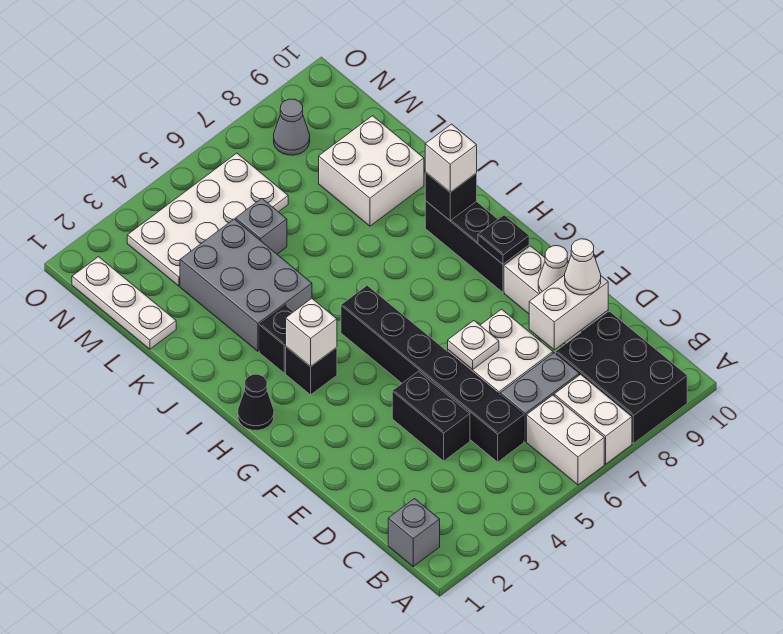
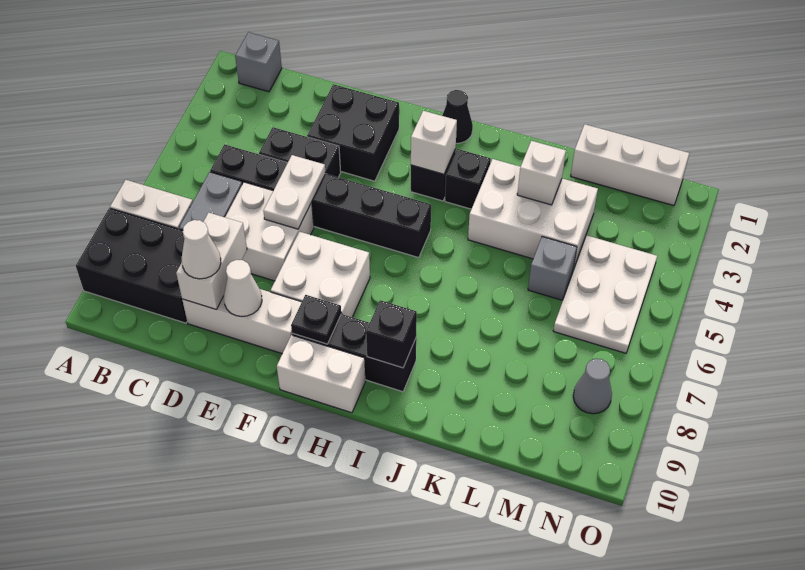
white 1x2 brick [527,395,604,485] -> white 1x2 brick moved to [277,335,366,413]
none -> black 2x2 brick [307,84,399,181]
white 1x1 plate [448,321,499,370] -> white 1x2 plate [263,155,326,229]
white 1x1 brick [425,124,477,192] -> white 1x1 brick moved to [517,141,566,205]
grey 2x3 brick [180,219,312,351] -> white 2x3 brick [468,159,598,270]
white 2x2 brick [319,116,424,226] -> white 2x2 brick moved to [271,232,370,317]
white 1x3 plate [72,257,176,349] -> white 1x3 brick [571,124,689,206]
white 2x4 plate [127,153,288,286] -> white 2x3 plate [553,235,657,353]

